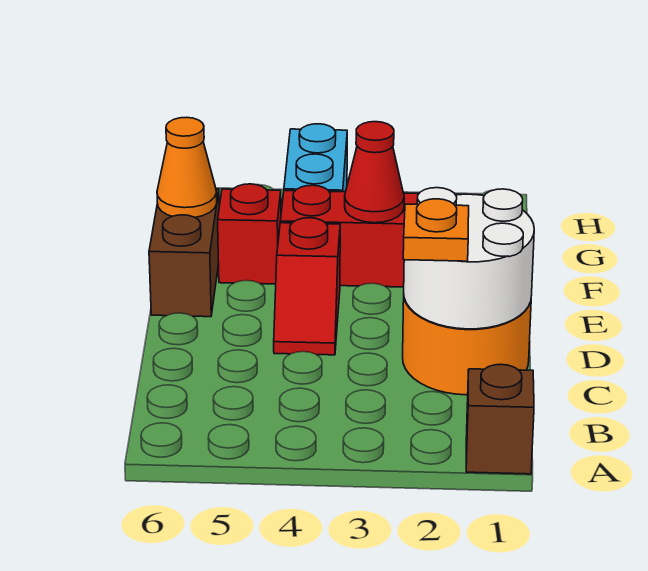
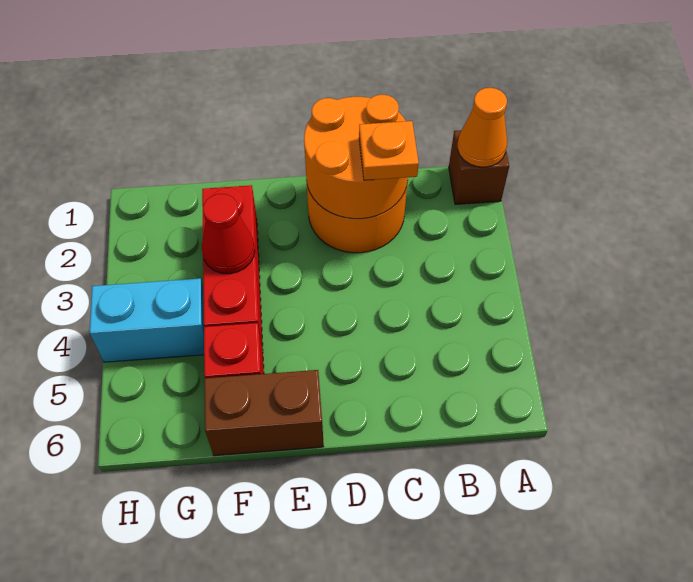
white 2x2 round brick [404,188,534,329] -> orange 2x2 round brick [304,95,408,219]
red 1x2 slope [274,218,340,355] -> none
orange 1x1 cone [157,117,217,218] -> orange 1x1 cone moved to [458,88,507,167]

